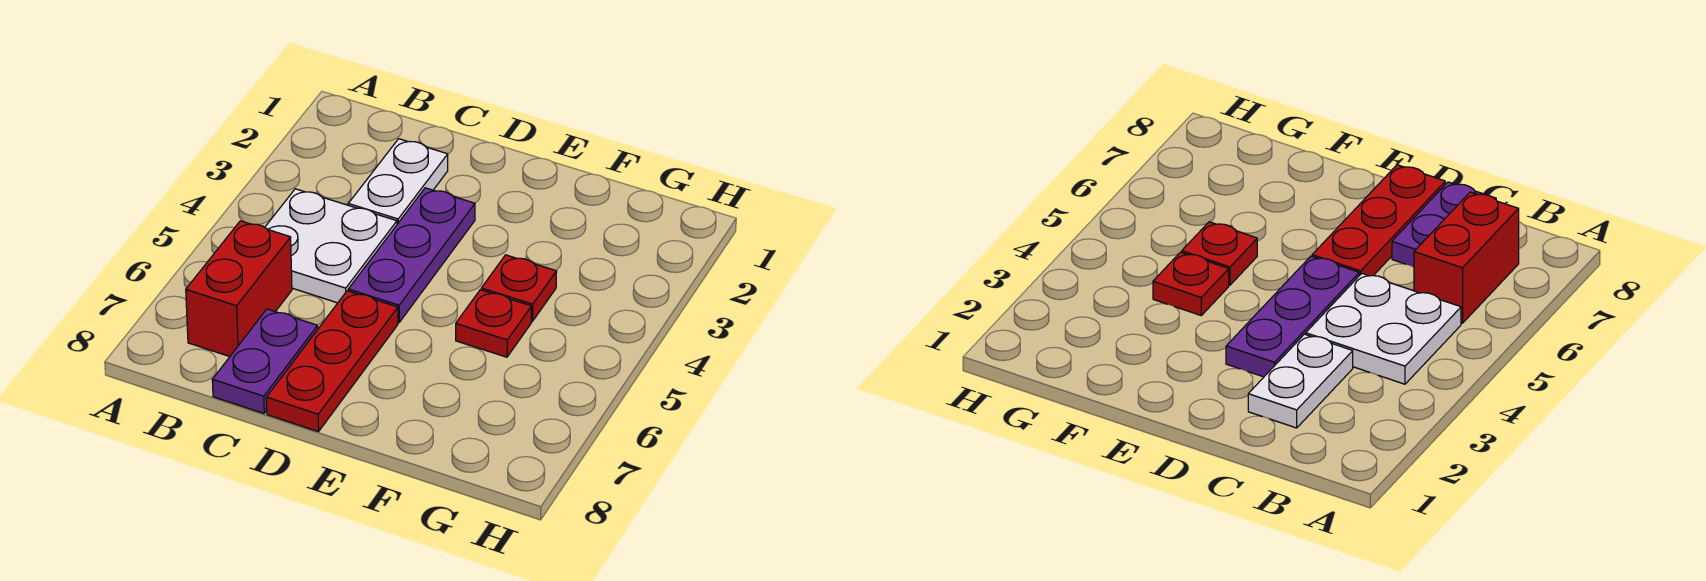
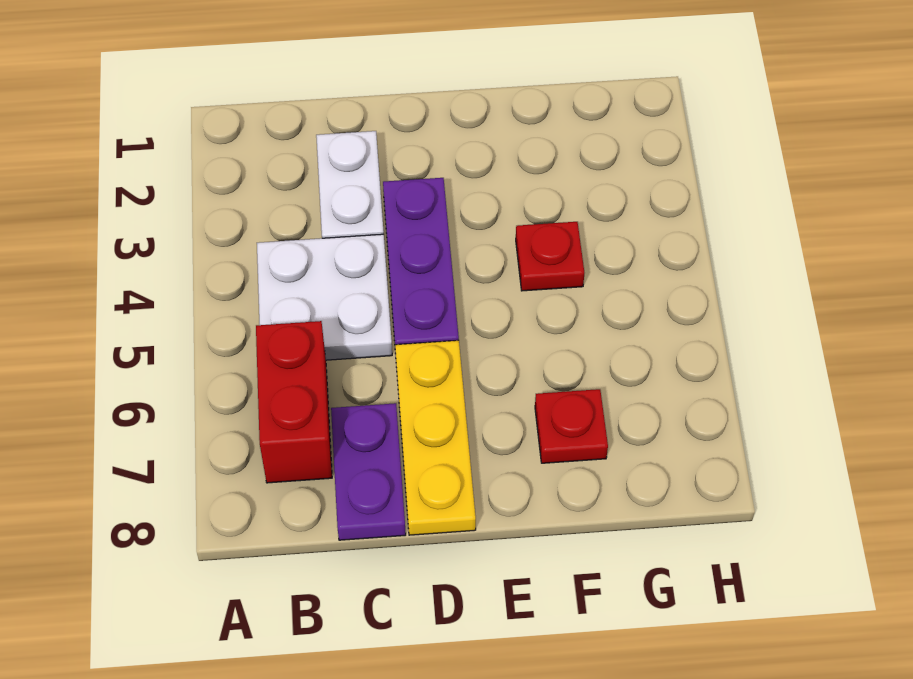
red 1x3 plate [266,291,398,432] -> yellow 1x3 plate [395,340,476,535]
red 1x1 plate [456,290,532,357] -> red 1x1 plate moved to [535,389,608,463]

